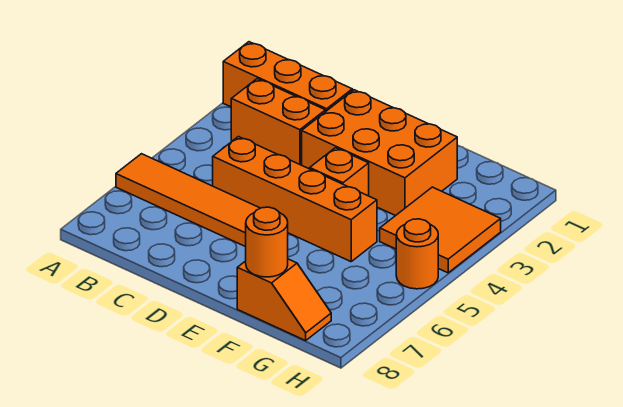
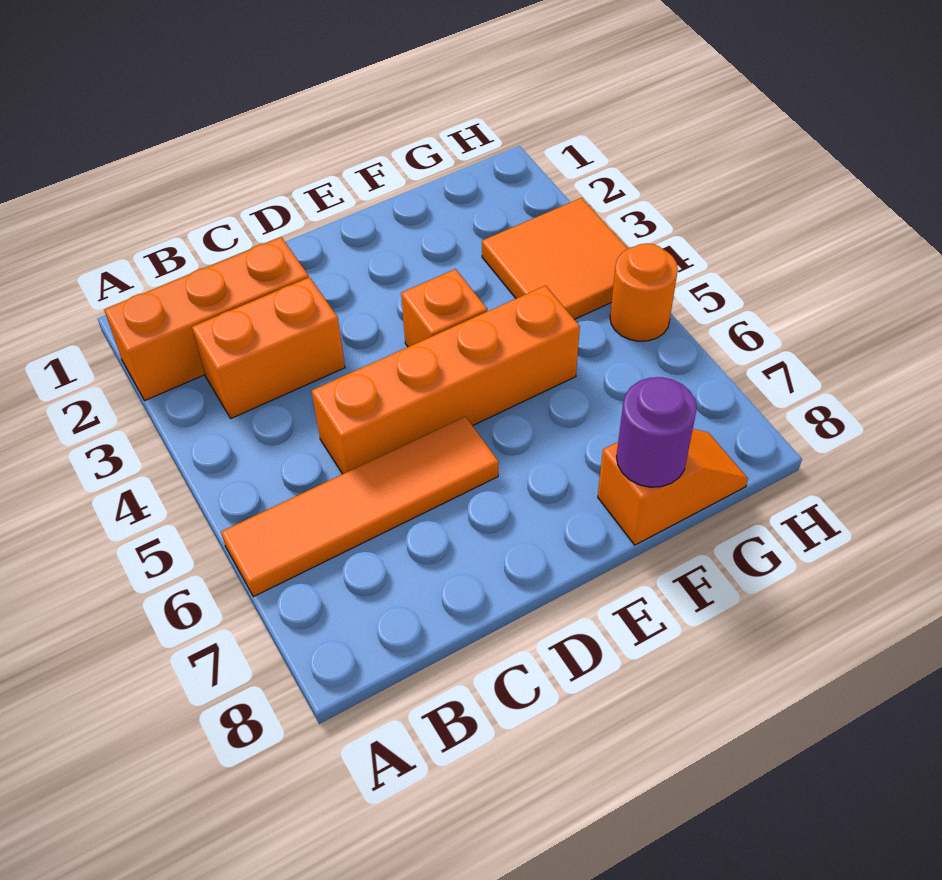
orange 2x3 brick [302,90,457,216] -> none
orange 1x1 round brick [246,207,288,277] -> purple 1x1 round brick [617,377,697,487]

